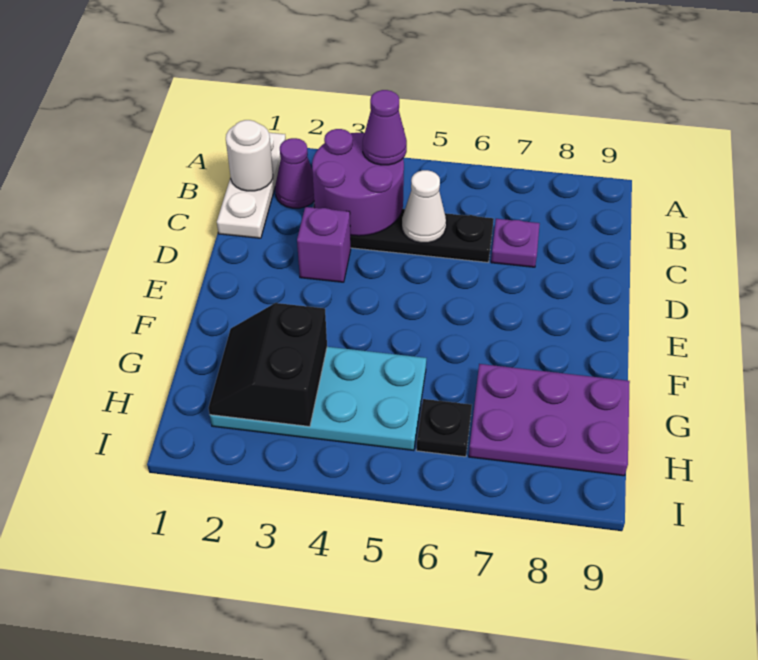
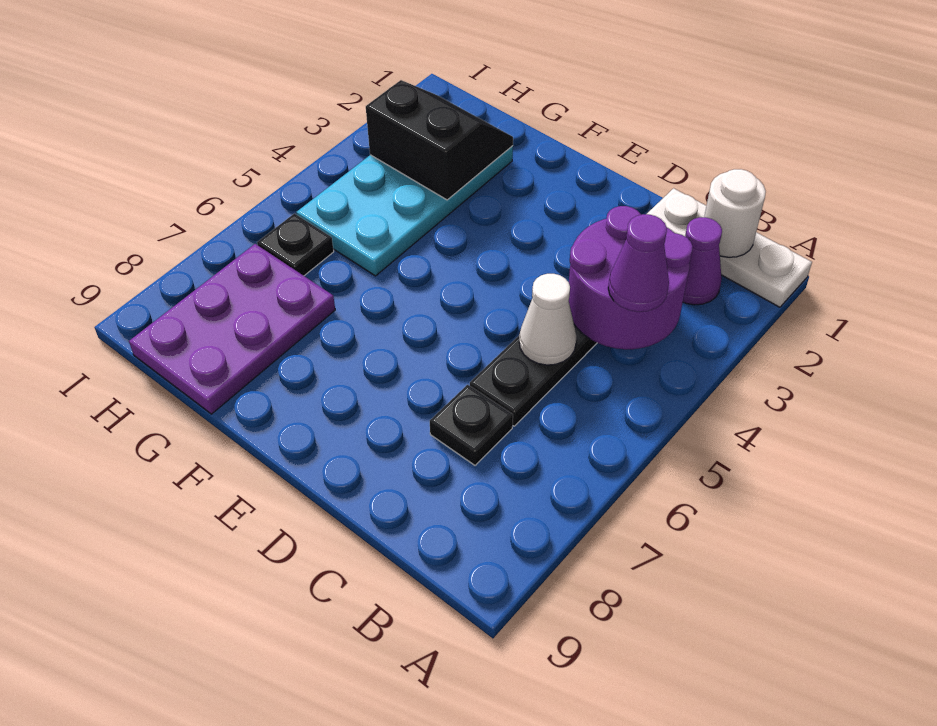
purple 1x1 plate [491,219,540,267] -> black 1x1 plate [430,385,513,465]
purple 1x1 brick [297,207,351,282] -> none

